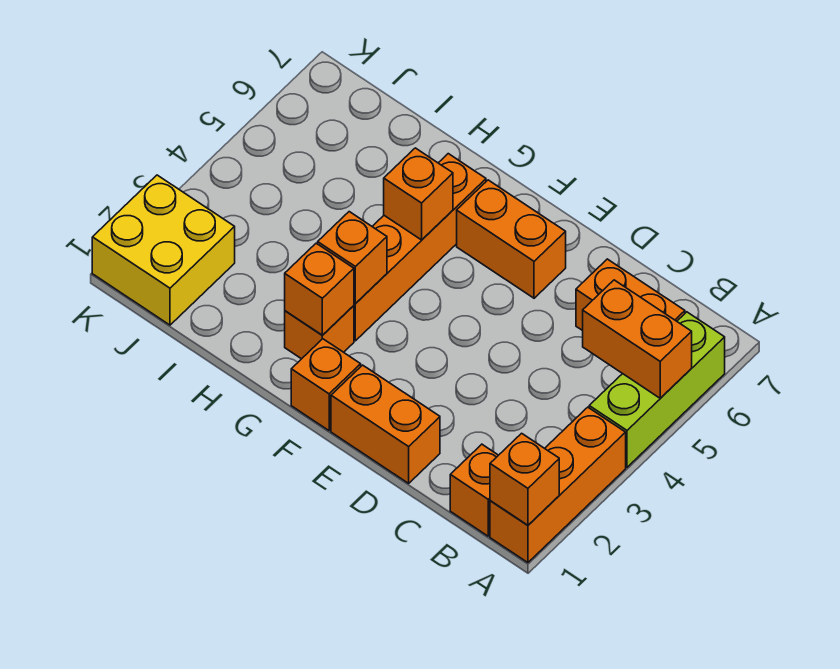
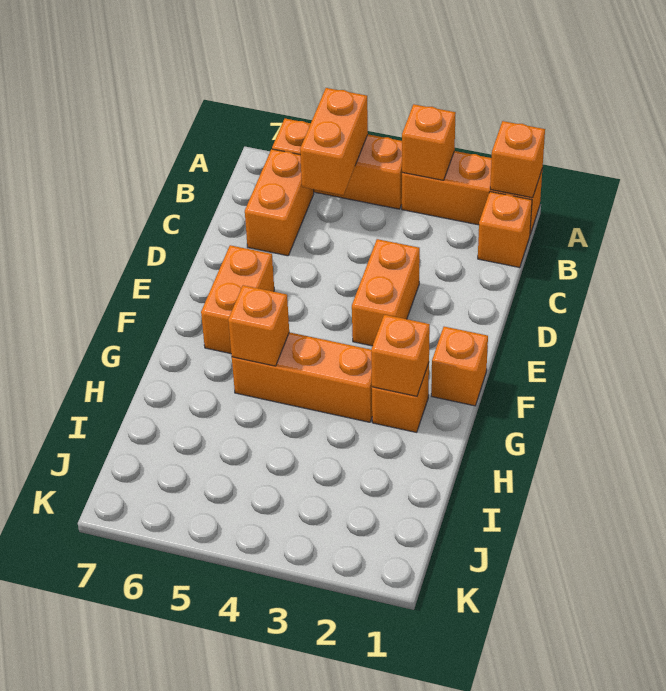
lime 1x3 brick [589,312,725,467] -> orange 1x3 brick [272,119,402,209]
orange 1x2 brick [331,365,440,483] -> orange 1x2 brick moved to [352,239,420,346]
orange 1x4 brick [354,154,486,341] -> orange 1x3 brick [232,332,372,422]
orange 1x1 brick [318,212,387,304] -> orange 1x1 brick moved to [402,104,456,180]
yellow 2x2 brick [92,175,235,325] -> none

